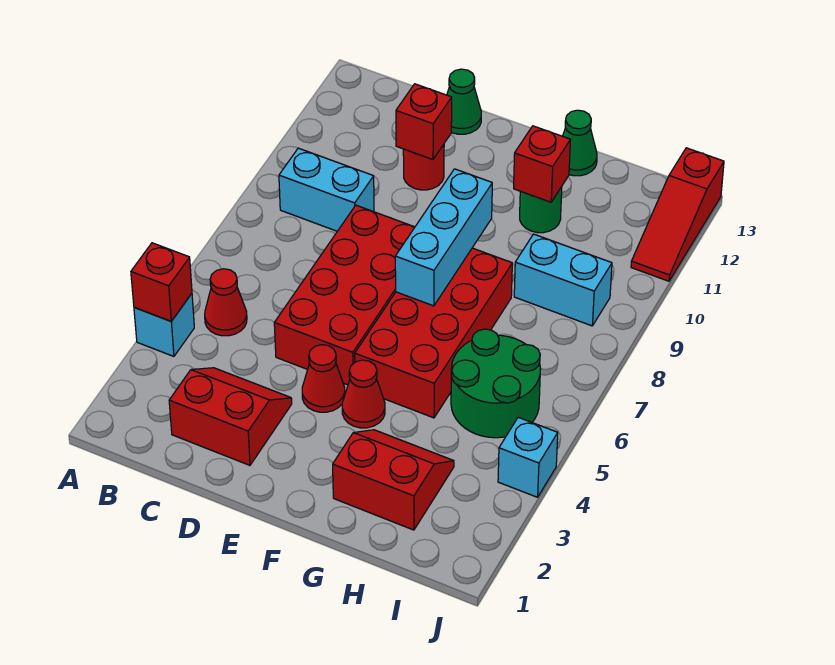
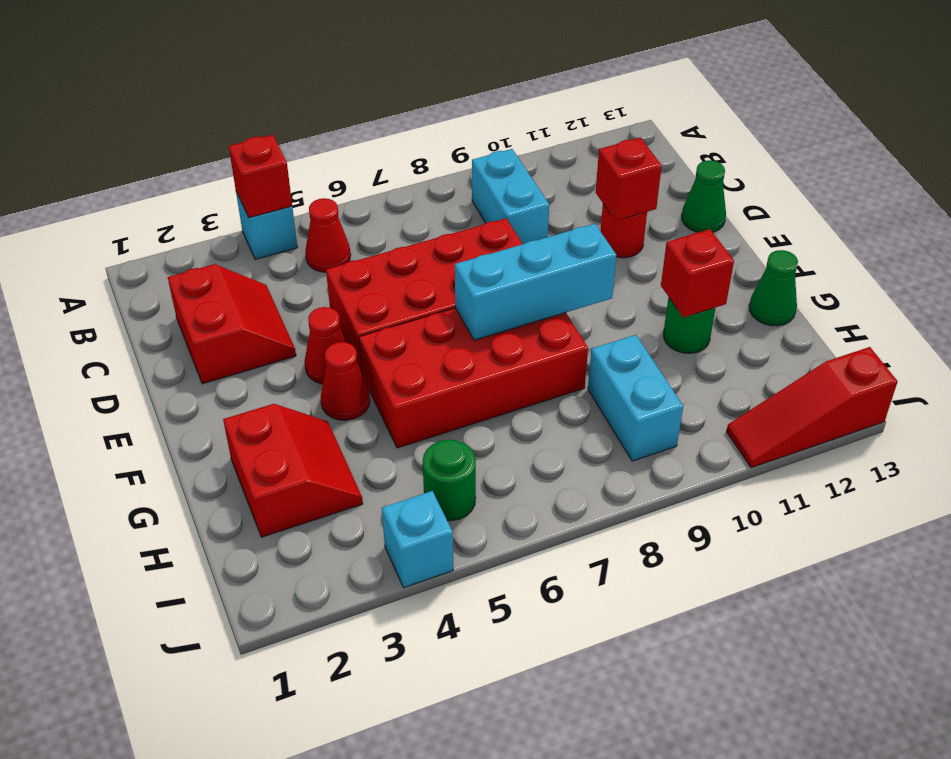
green 2x2 round brick [451,329,541,438] -> green 1x1 round brick [423,440,476,521]

